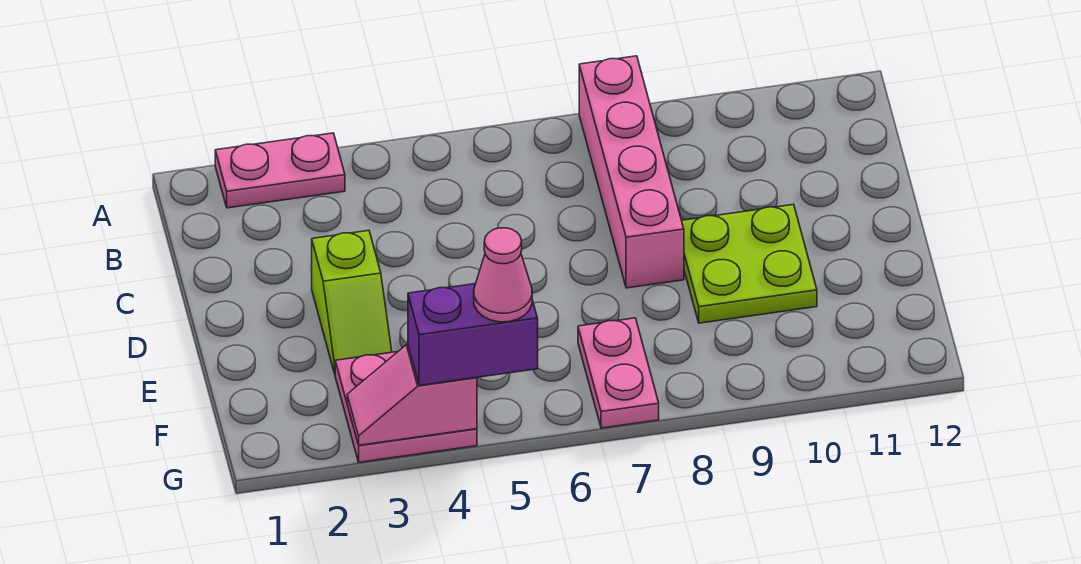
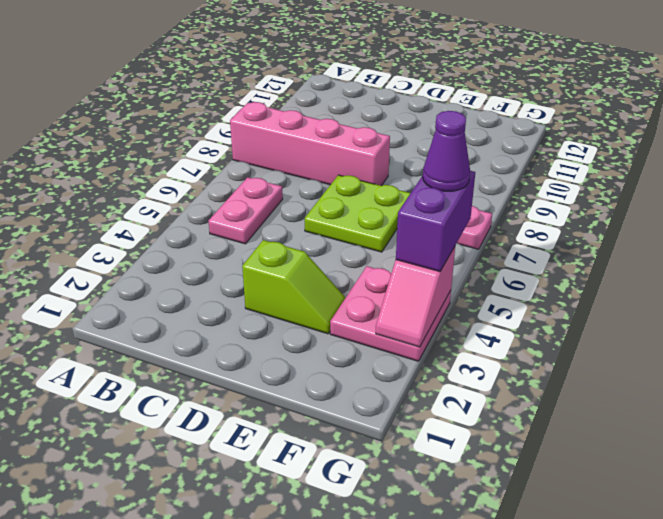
pink 1x2 plate [215,133,345,208] -> pink 1x2 plate moved to [208,177,283,244]
lime 2x2 plate [682,204,817,323] -> lime 2x2 plate moved to [305,175,411,252]
pink 1x1 cone [474,228,532,322] -> purple 1x1 cone [423,111,470,191]

